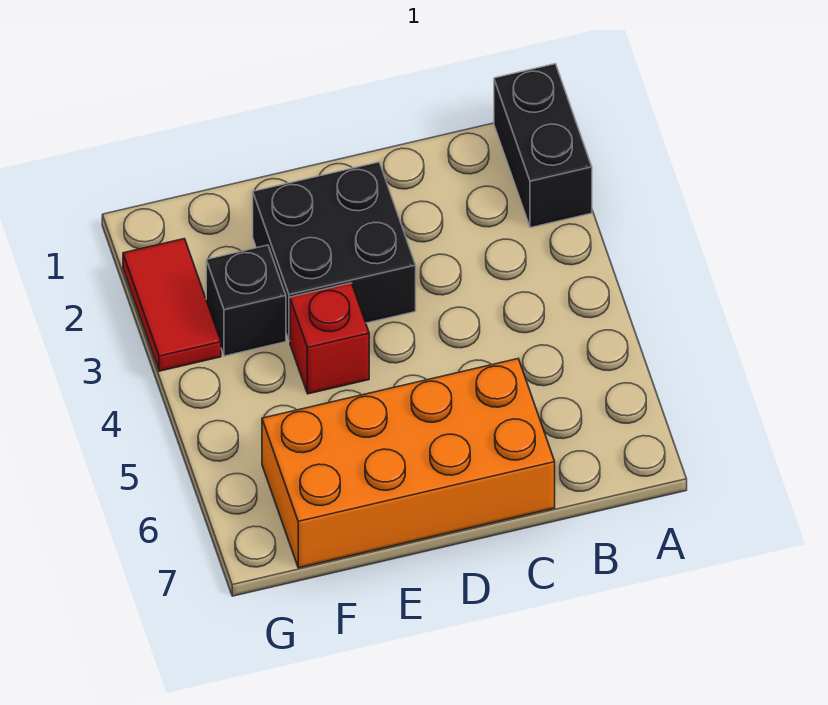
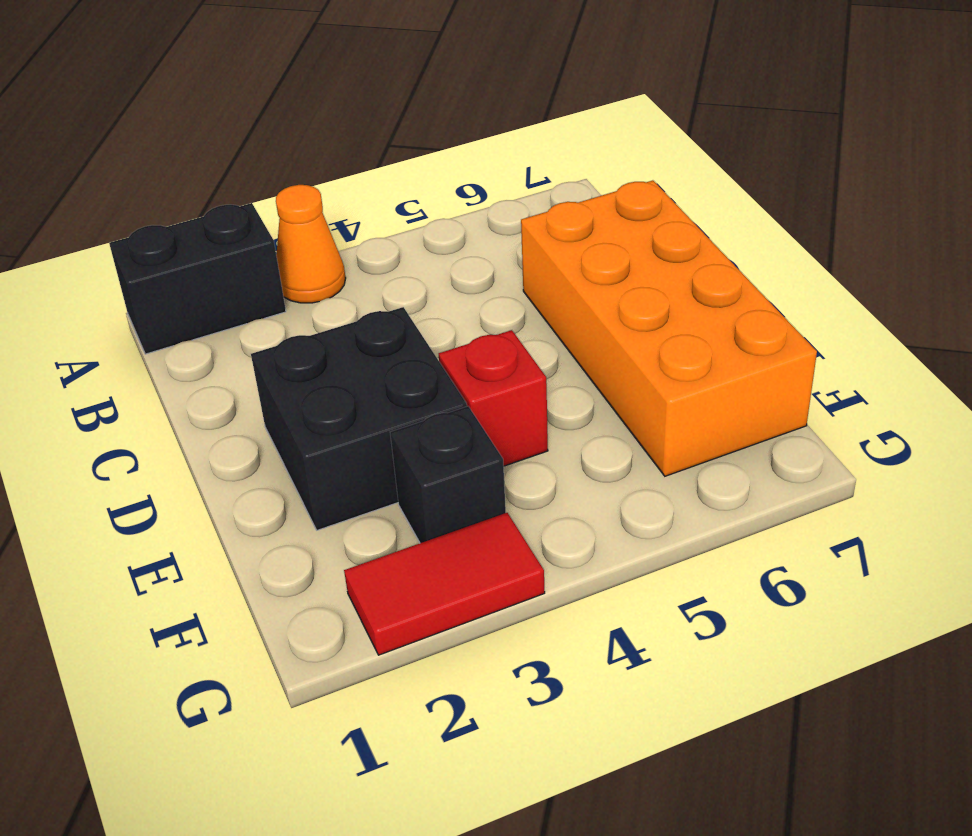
none -> orange 1x1 cone [276,185,346,303]

